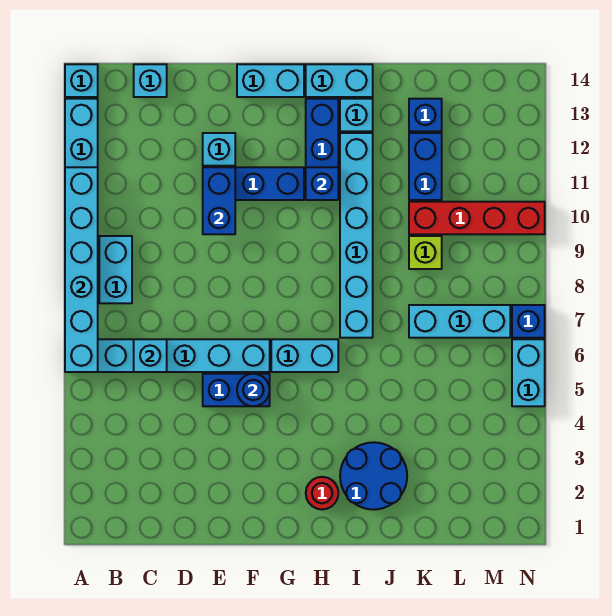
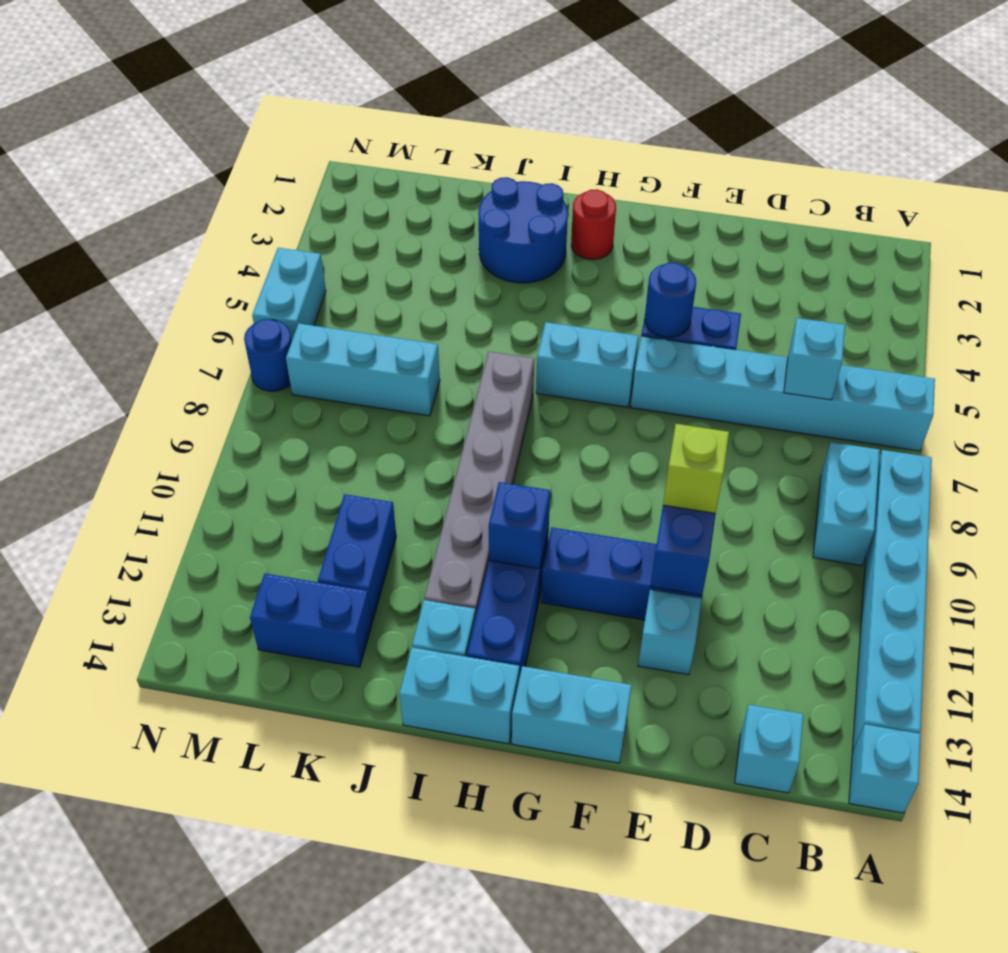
cyan 1x6 brick [65,167,98,372] -> none
cyan 1x6 brick [340,133,373,338] -> grey 1x6 brick [424,352,534,618]
lime 1x1 brick [409,236,442,269] -> lime 1x1 brick moved to [663,424,729,513]
red 1x4 brick [409,202,545,234] -> none
blue 1x1 brick [409,99,442,131] -> blue 1x2 brick [250,574,372,667]
blue 1x1 brick [512,305,545,338] -> blue 1x1 round brick [244,319,292,391]

